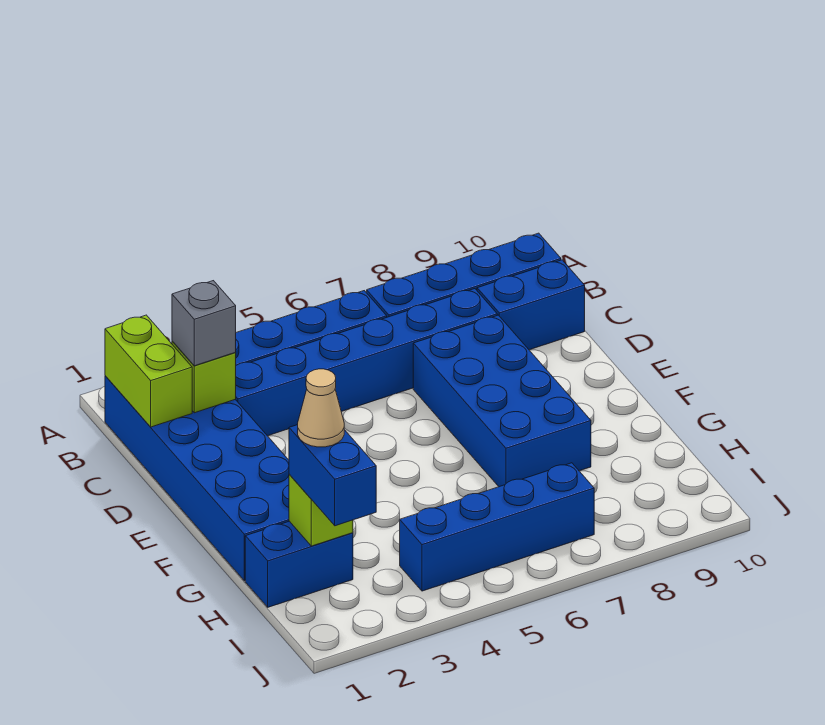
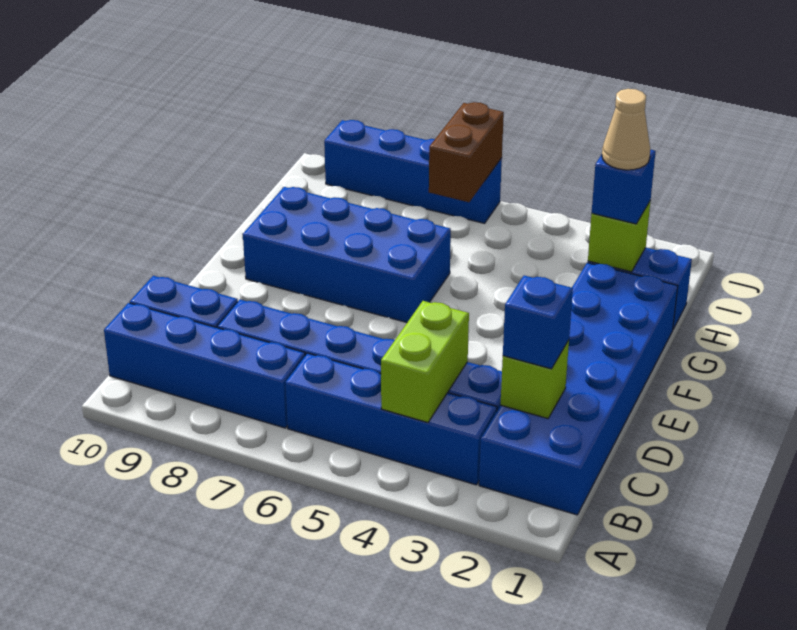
lime 1x2 brick [105,315,192,427] -> lime 1x2 brick moved to [381,301,469,423]
grey 1x1 brick [172,281,236,366] -> blue 1x1 brick [503,276,573,369]
blue 2x4 brick [413,315,591,487] -> blue 2x4 brick turned to [243,187,451,322]
blue 1x2 brick [289,425,376,526] -> blue 1x1 brick [592,150,656,224]
blue 1x4 brick [400,463,594,591] -> blue 1x4 brick moved to [324,120,502,223]
none -> brown 1x2 brick [429,102,504,202]

